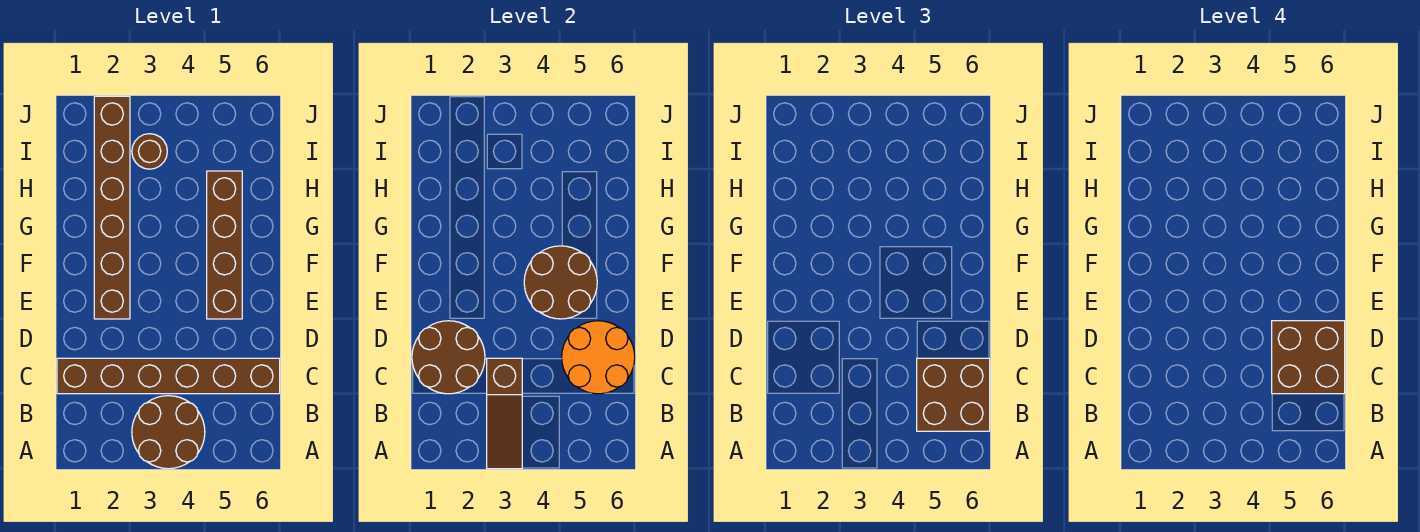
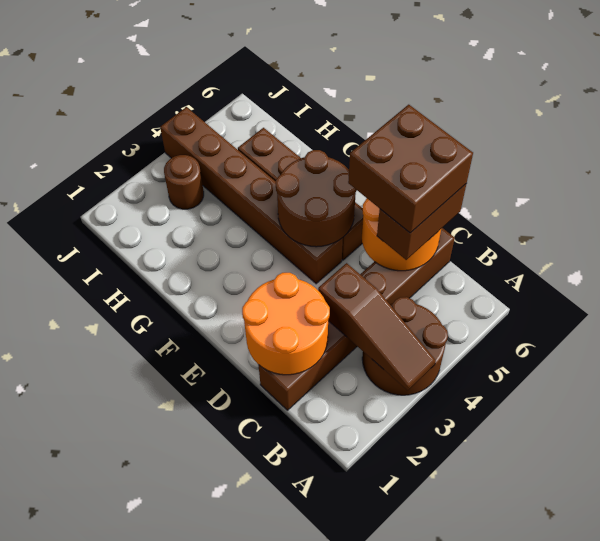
brown 2x2 brick [917,358,990,431] -> brown 1x2 brick [377,184,466,260]
brown 2x2 round brick [412,321,485,394] -> orange 2x2 round brick [242,273,330,375]
brown 1x6 brick [94,96,130,319] -> brown 1x6 brick moved to [160,107,343,284]

